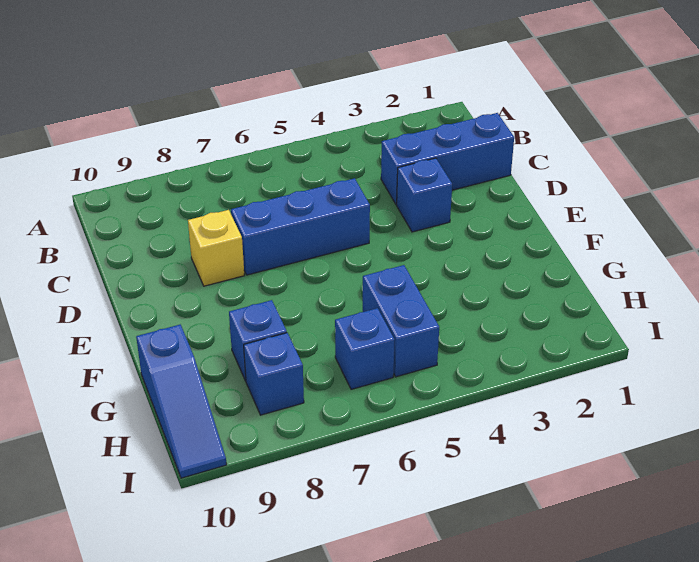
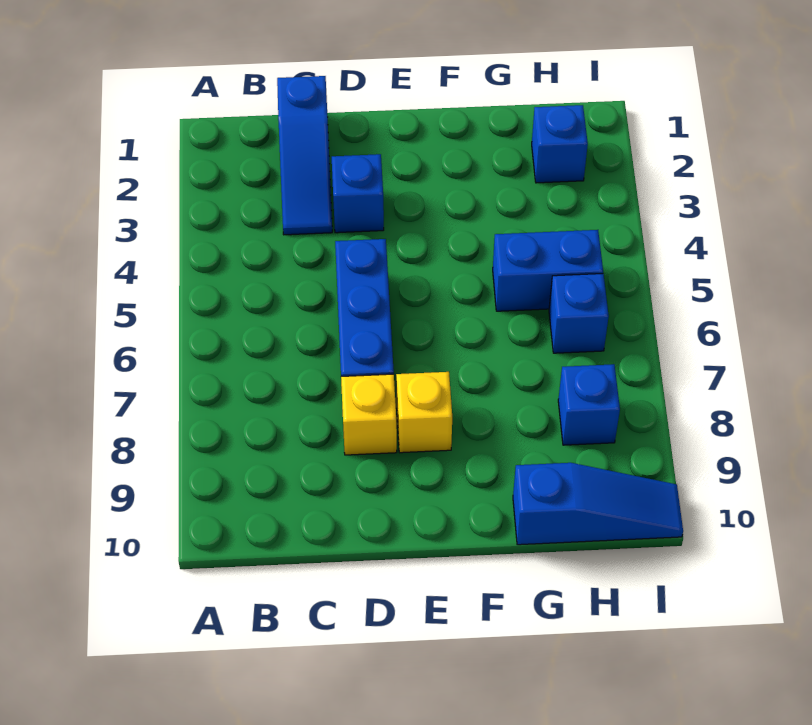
blue 1x3 brick [381,113,514,204] -> blue 1x3 slope [277,76,332,235]
none -> yellow 1x1 brick [396,372,452,453]
blue 1x1 brick [229,300,287,381] -> blue 1x1 brick moved to [532,105,588,183]

